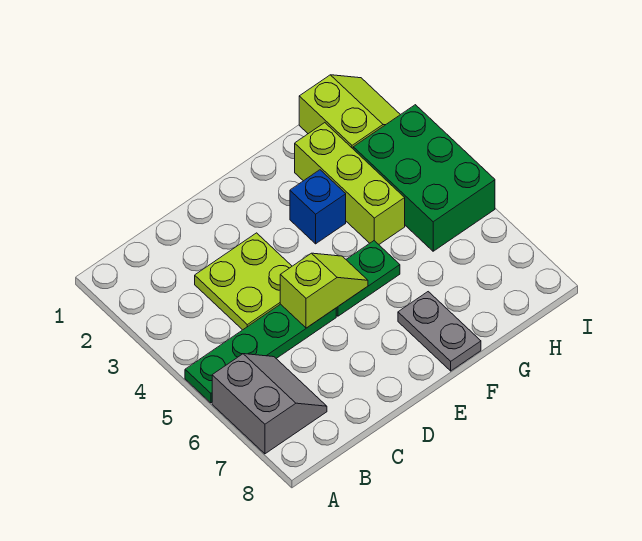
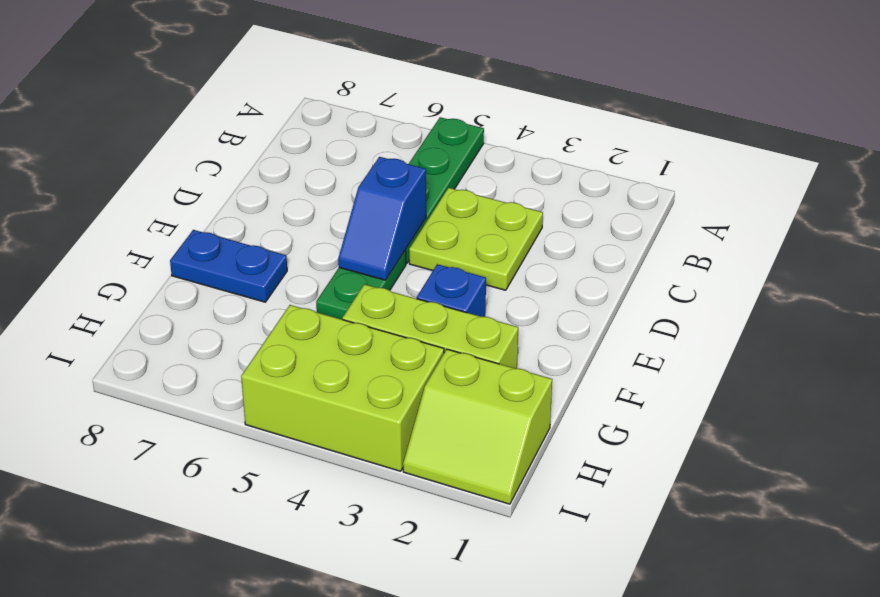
grey 2x2 slope [212,354,327,454] -> none
lime 1x2 slope [280,253,368,328] -> blue 1x2 slope [338,157,426,280]
grey 1x2 plate [398,292,481,371] -> blue 1x2 plate [170,230,287,302]
green 2x3 brick [353,105,495,251] -> lime 2x3 brick [241,305,444,471]

